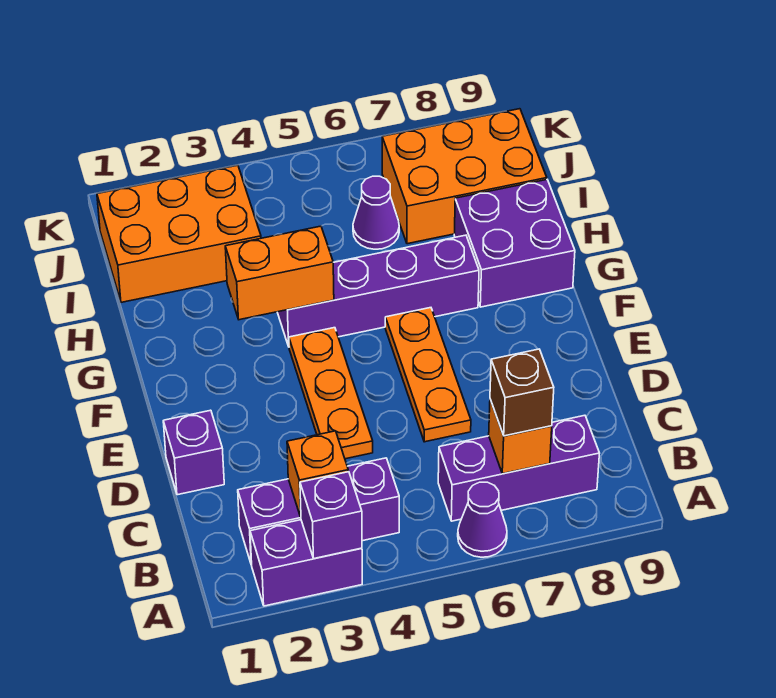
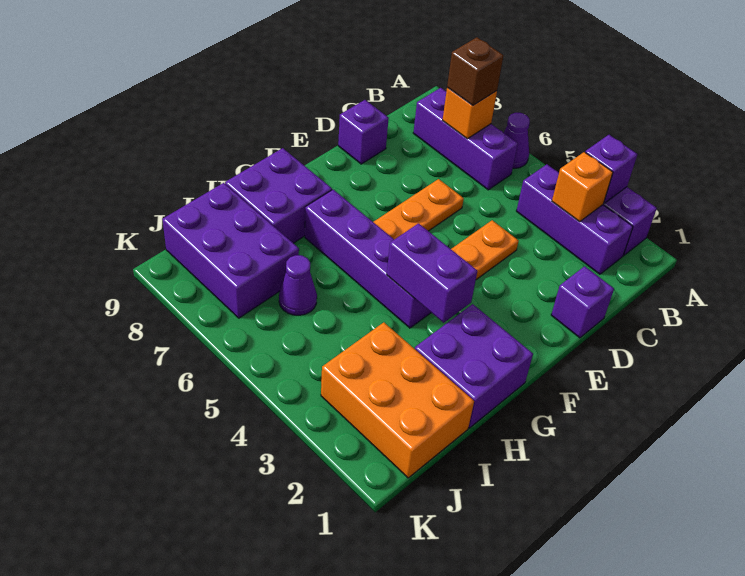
none -> purple 1x1 brick [338,100,389,164]
none -> purple 2x2 brick [415,304,533,428]
orange 1x2 brick [225,226,334,320] -> purple 1x2 brick [387,224,477,323]
orange 2x3 brick [382,109,547,244] -> purple 2x3 brick [162,183,299,318]

